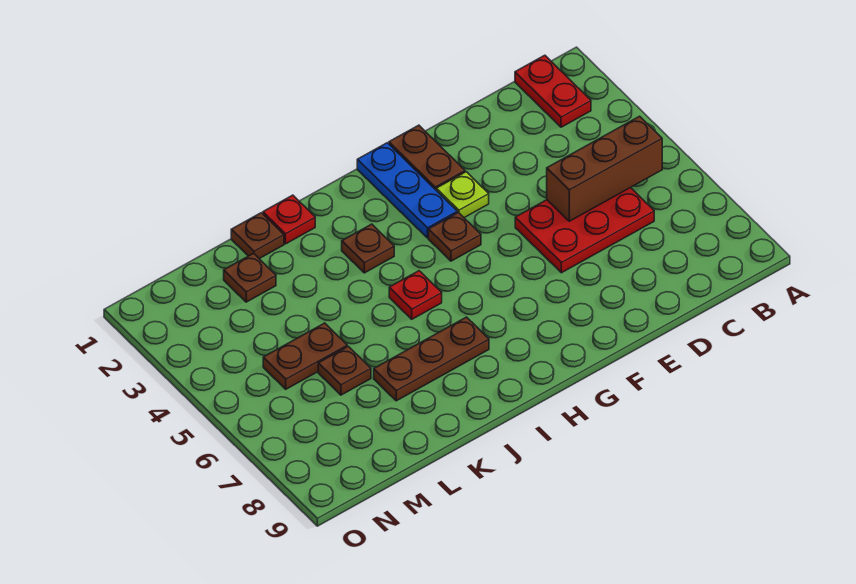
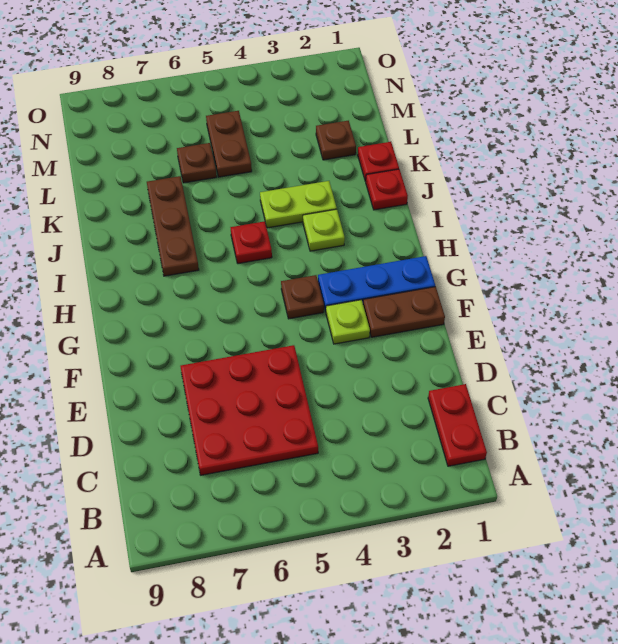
red 1x2 plate [515,55,591,127] -> red 1x2 plate turned to [428,384,487,466]
brown 1x3 brick [547,116,662,221] -> none
red 2x3 plate [515,188,654,273] -> red 3x3 plate [180,345,318,475]
brown 1x1 plate [342,224,394,273] -> lime 1x1 plate [303,209,345,251]
none -> lime 1x2 plate [260,181,337,228]
brown 1x1 plate [231,213,284,259] -> red 1x1 plate [358,142,399,182]

